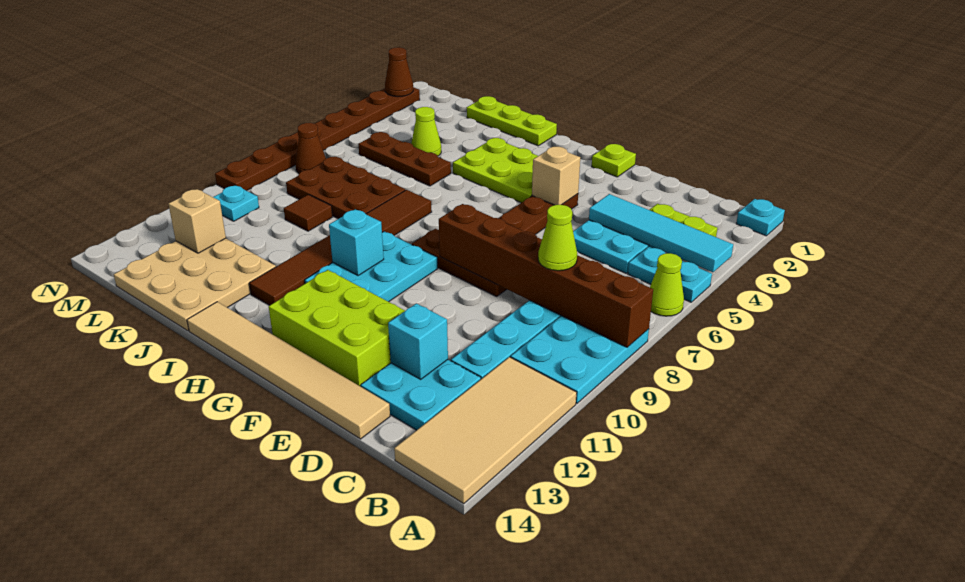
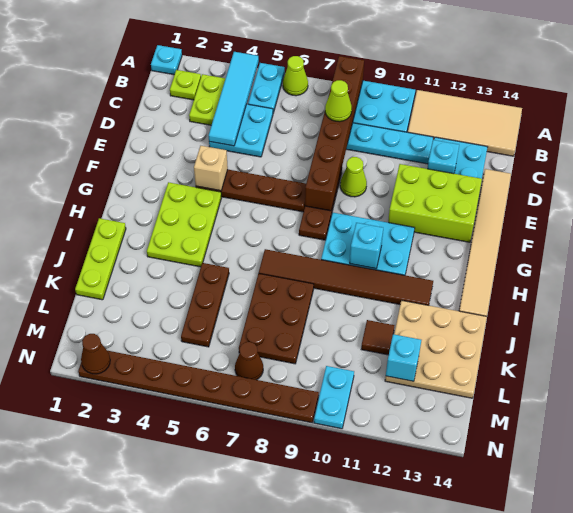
lime 2x3 brick [269,270,405,387] -> lime 2x3 brick turned to [388,164,482,242]
lime 1x1 plate [592,144,636,177] -> lime 1x1 plate moved to [170,70,201,100]
lime 1x1 cone [411,107,441,156] -> lime 1x1 cone moved to [340,157,367,197]
brown 1x1 tile [284,195,333,231] -> brown 1x1 tile moved to [361,320,395,355]
tan 1x1 brick [169,189,226,253] -> cyan 1x1 brick [386,334,421,381]
cyan 1x1 plate [213,186,259,221] -> cyan 1x2 plate [314,366,354,429]

